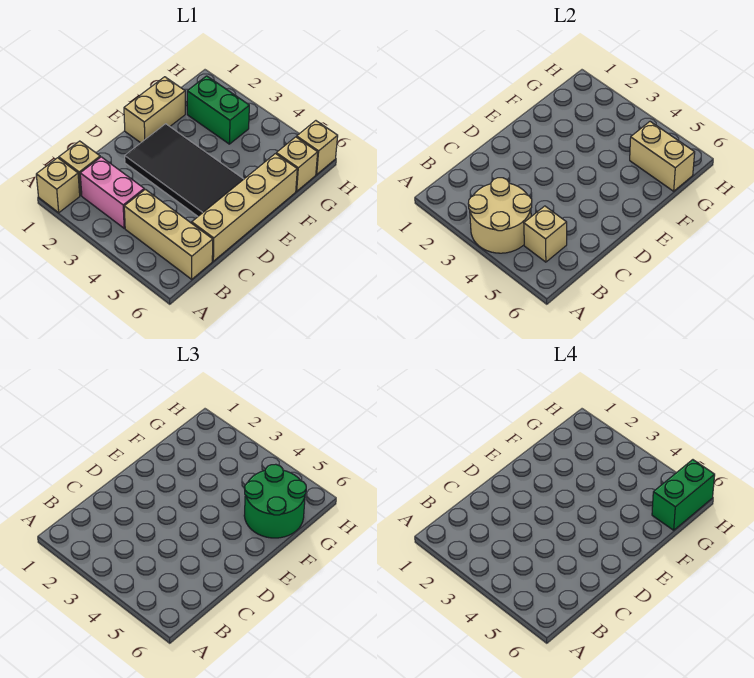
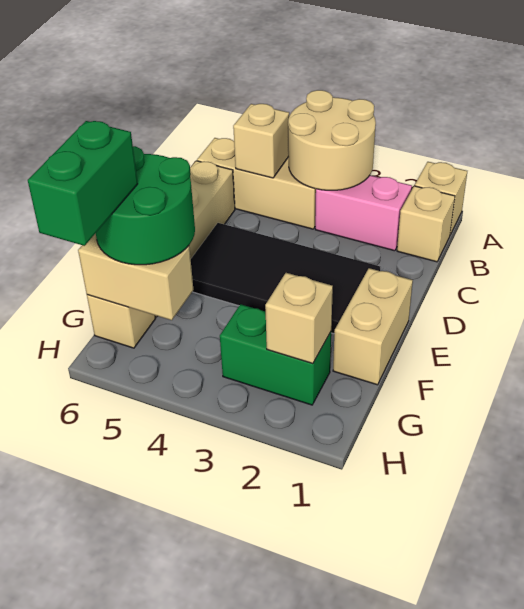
tan 1x1 brick [297,121,338,174] -> tan 1x1 brick moved to [265,273,333,364]

